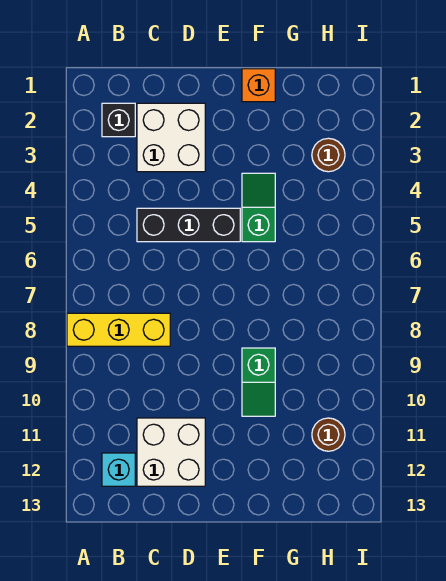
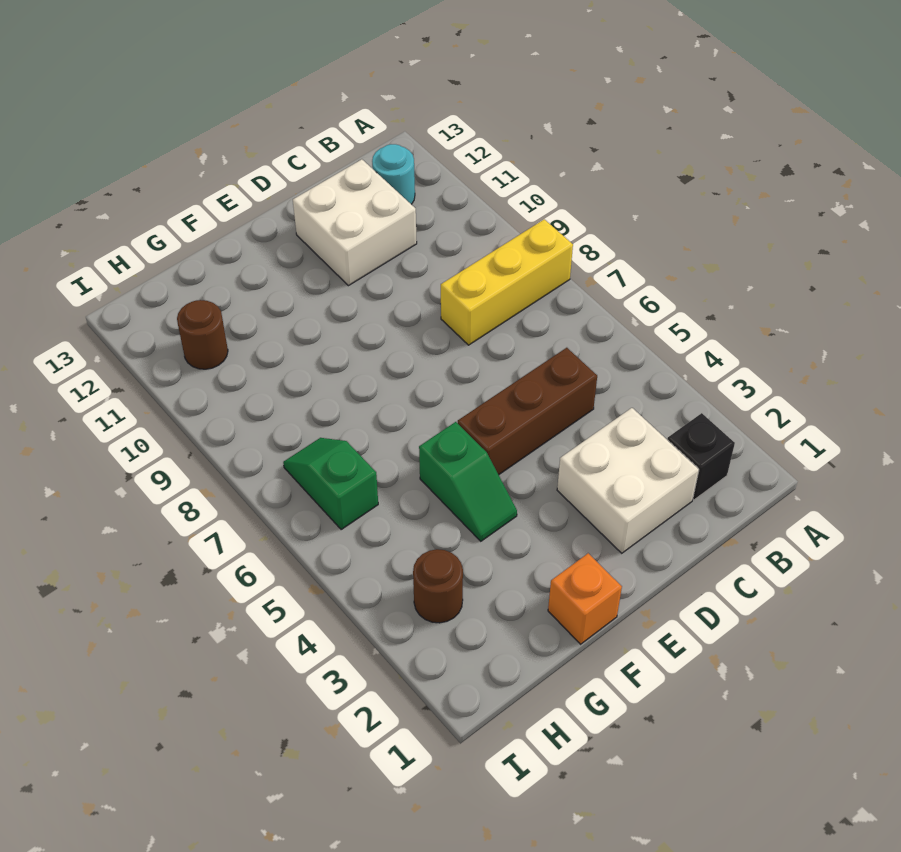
cyan 1x1 brick [102,453,135,486] -> cyan 1x1 round brick [372,144,415,204]
black 1x3 brick [137,208,240,242] -> brown 1x3 brick [458,348,597,475]
green 1x2 slope [242,348,275,416] -> green 1x2 slope moved to [283,438,378,530]

